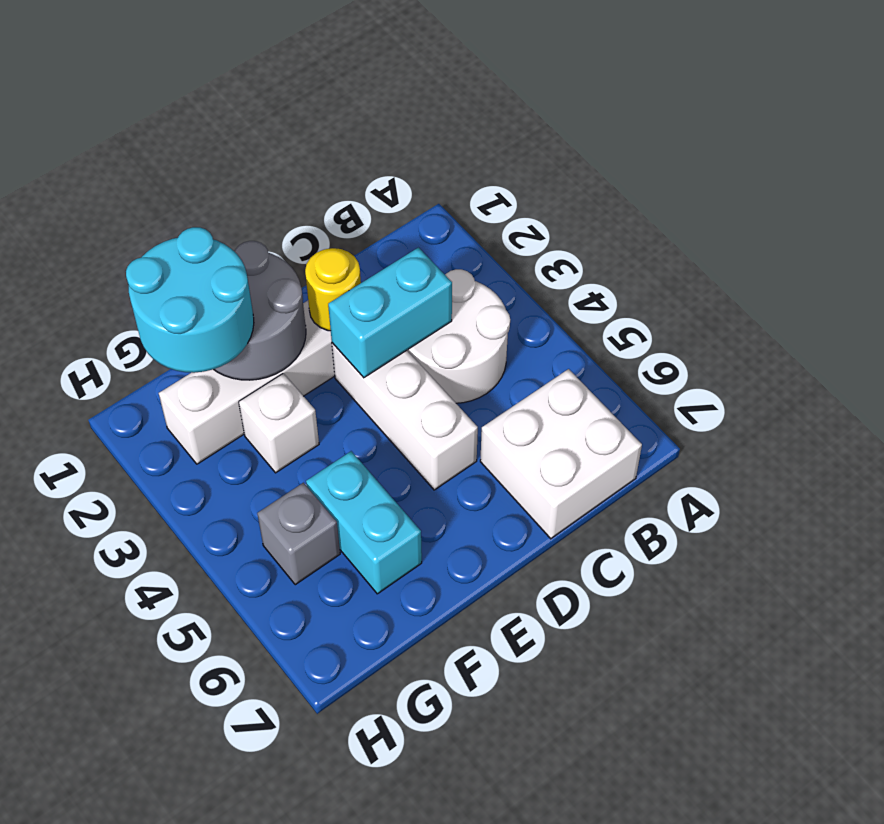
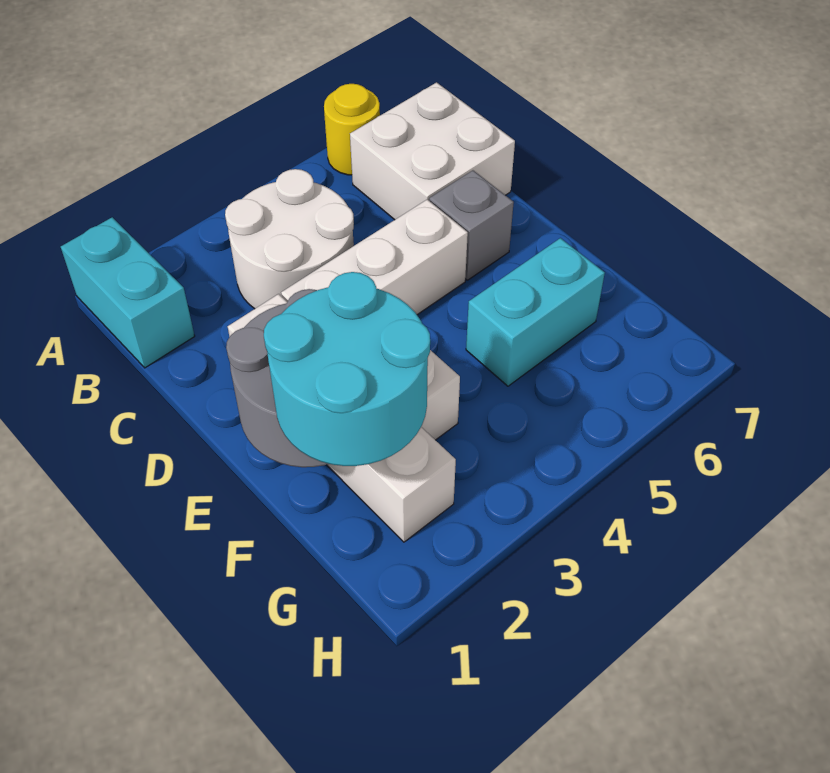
cyan 1x2 brick [328,248,452,378] -> cyan 1x2 brick moved to [61,217,195,368]
yellow 1x1 round brick [305,248,361,331] -> yellow 1x1 round brick moved to [324,84,380,175]
grey 1x1 brick [257,483,340,585] -> grey 1x1 brick moved to [429,171,514,280]

